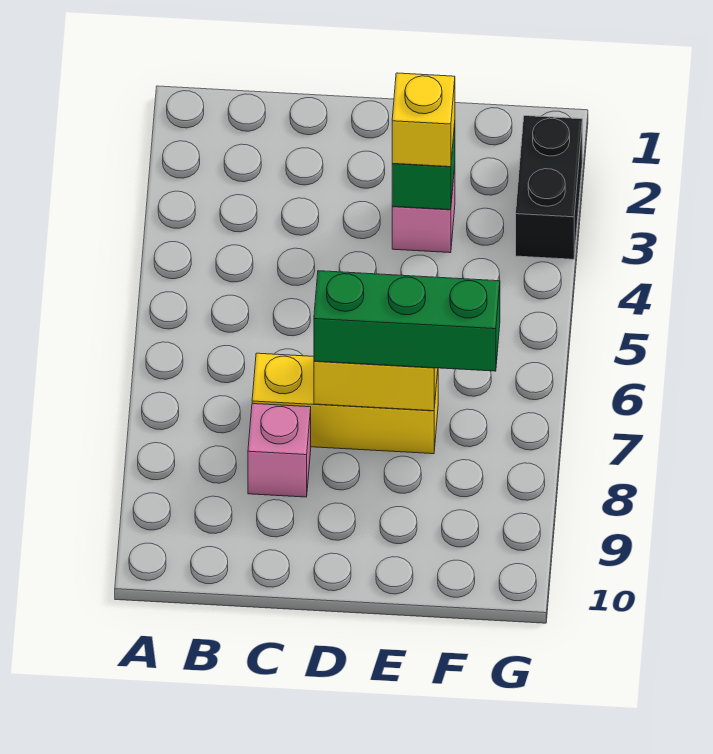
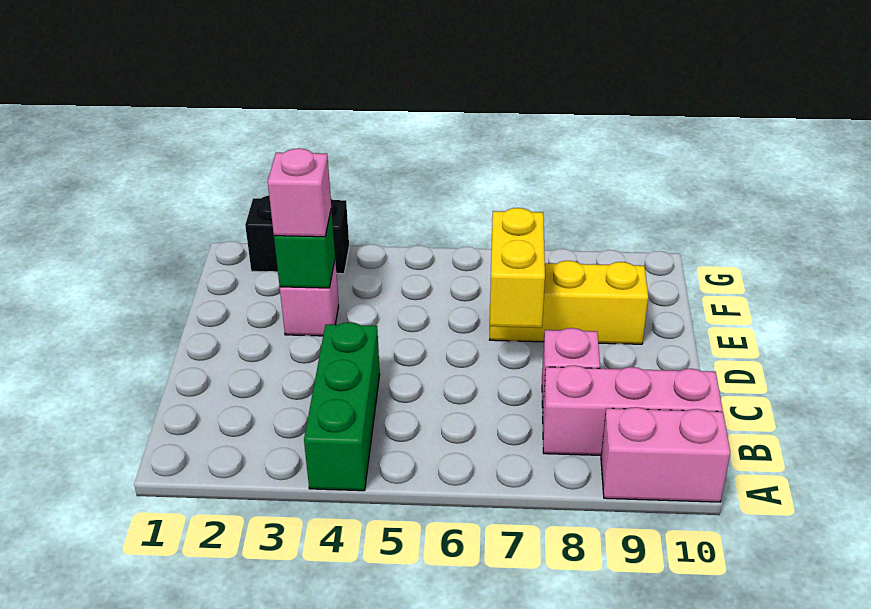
none -> pink 1x2 brick [601,407,730,502]
none -> pink 1x3 brick [543,365,723,455]
yellow 1x3 brick [252,353,438,454] -> yellow 1x3 brick turned to [490,261,648,344]
green 1x3 brick [314,271,500,371] -> green 1x3 brick moved to [304,322,380,491]
yellow 1x1 brick [392,73,455,167] -> pink 1x1 brick [268,148,331,237]

